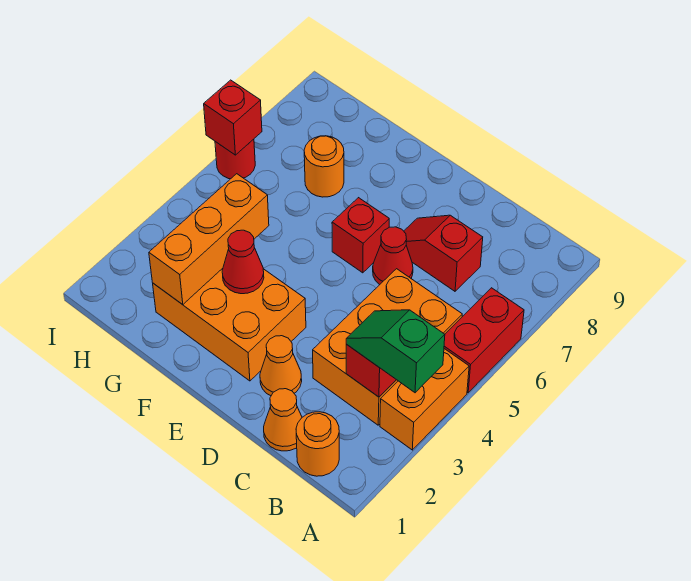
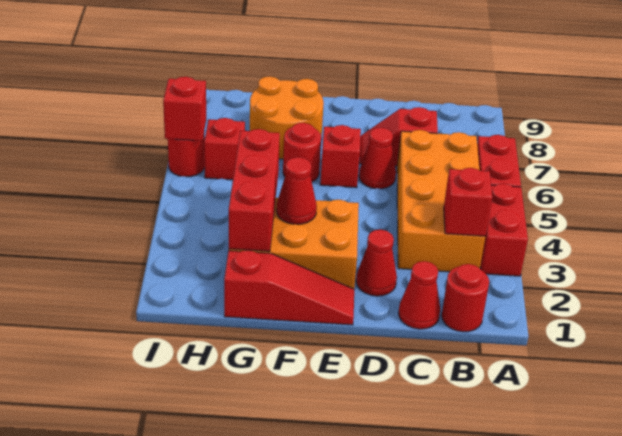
orange 1x2 brick [380,349,469,450] -> red 1x2 brick [480,184,528,276]
green 1x2 slope [346,310,445,393] -> none
orange 1x1 round brick [296,412,339,476] -> red 1x1 round brick [442,264,489,332]
orange 2x3 brick [313,269,462,425] -> orange 2x4 brick [397,130,485,272]
orange 1x1 cone [264,389,302,451] -> red 1x1 cone [399,261,440,329]
orange 1x1 cone [260,336,302,396] -> red 1x1 cone [356,230,397,296]
none -> red 1x3 slope [224,250,354,325]
none -> red 1x1 round brick [283,123,321,182]
orange 1x3 brick [149,174,269,304] -> red 1x3 brick [229,129,280,251]
orange 1x1 round brick [304,136,344,197] -> orange 2x2 round brick [250,76,324,159]
none -> red 1x1 brick [204,118,245,180]

